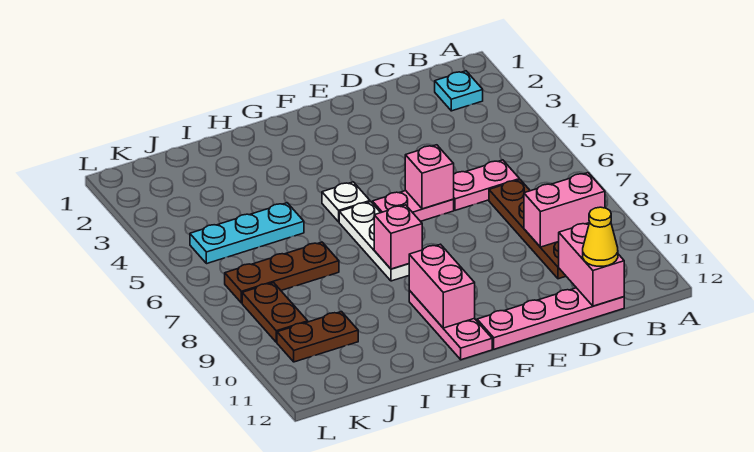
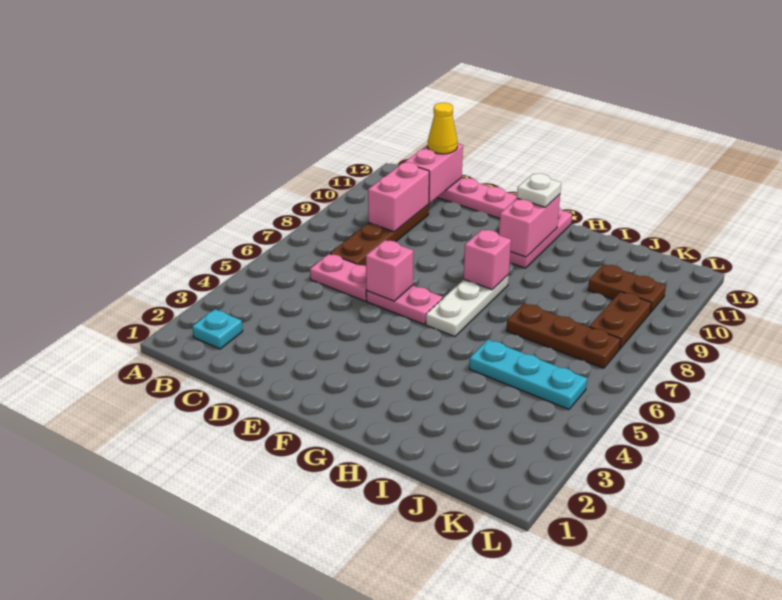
pink 1x2 brick [524,173,605,247] -> pink 1x2 brick turned to [368,162,429,232]
white 1x1 plate [322,182,370,222] -> white 1x1 plate moved to [517,173,561,207]

